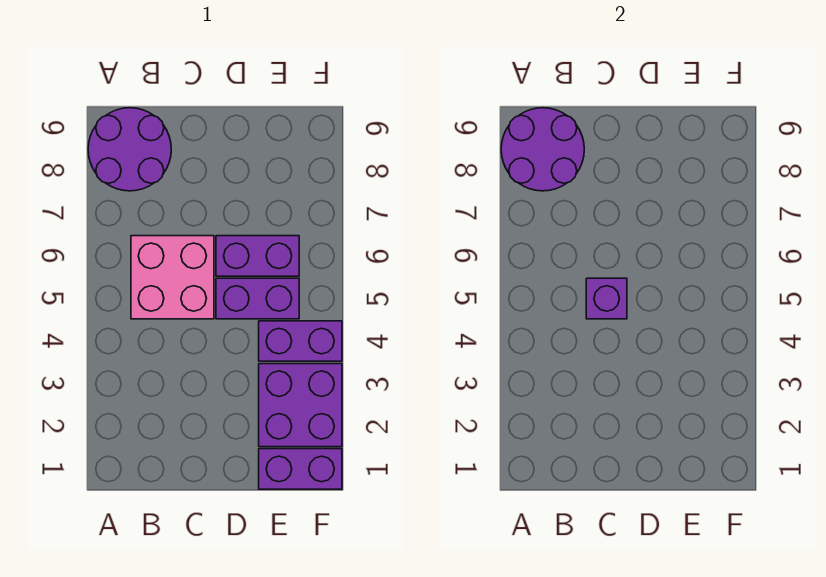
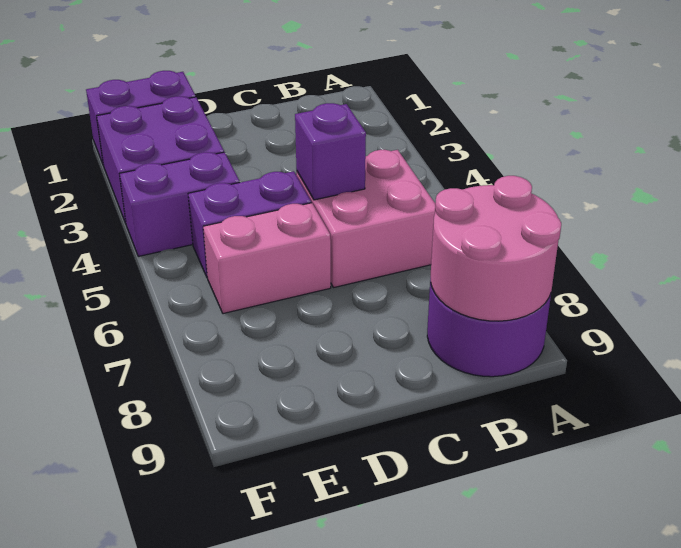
purple 2x2 round brick [501,108,584,191] -> pink 2x2 round brick [431,176,561,321]
purple 1x2 brick [216,236,299,276] -> pink 1x2 brick [203,203,331,314]

